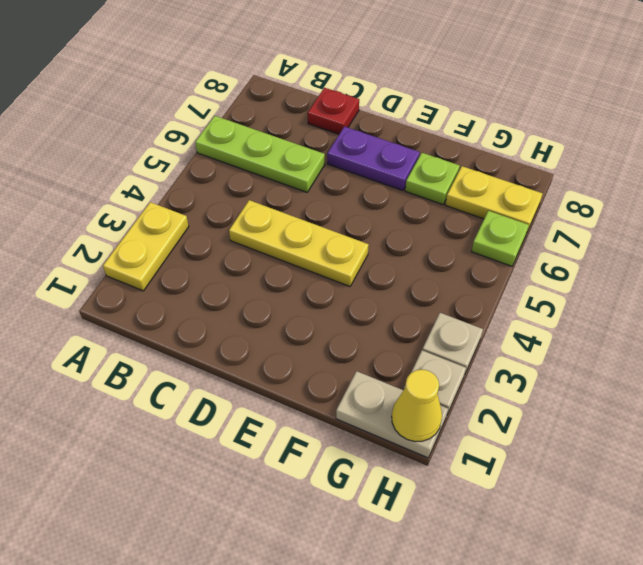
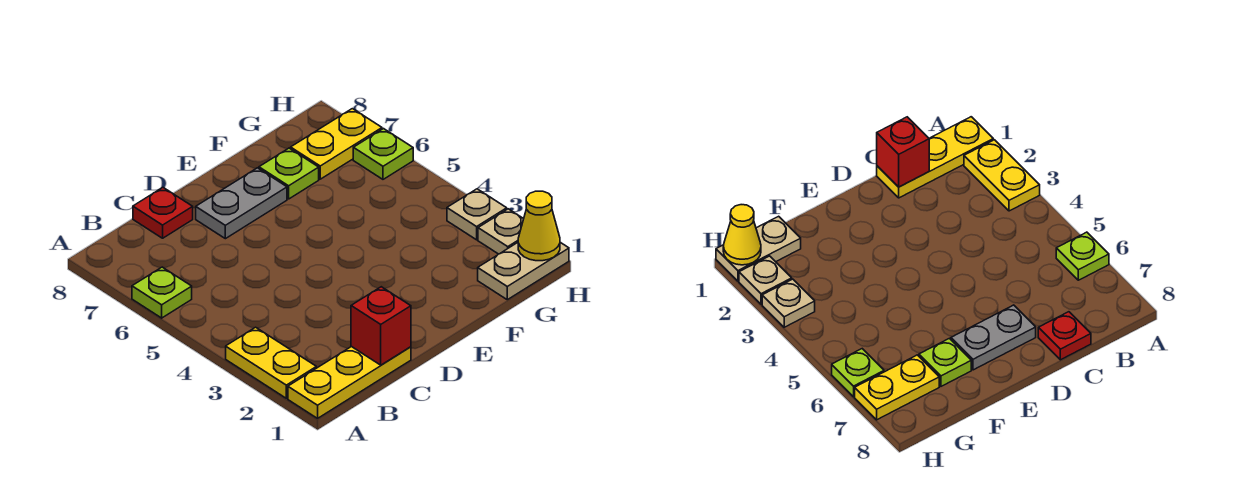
lime 1x3 plate [195,116,325,192] -> lime 1x1 plate [132,267,192,318]
none -> red 1x1 brick [351,287,411,365]
yellow 1x3 plate [229,200,369,286] -> yellow 1x3 plate moved to [288,346,411,418]
purple 1x2 plate [327,126,420,190] -> grey 1x2 plate [196,168,287,239]

